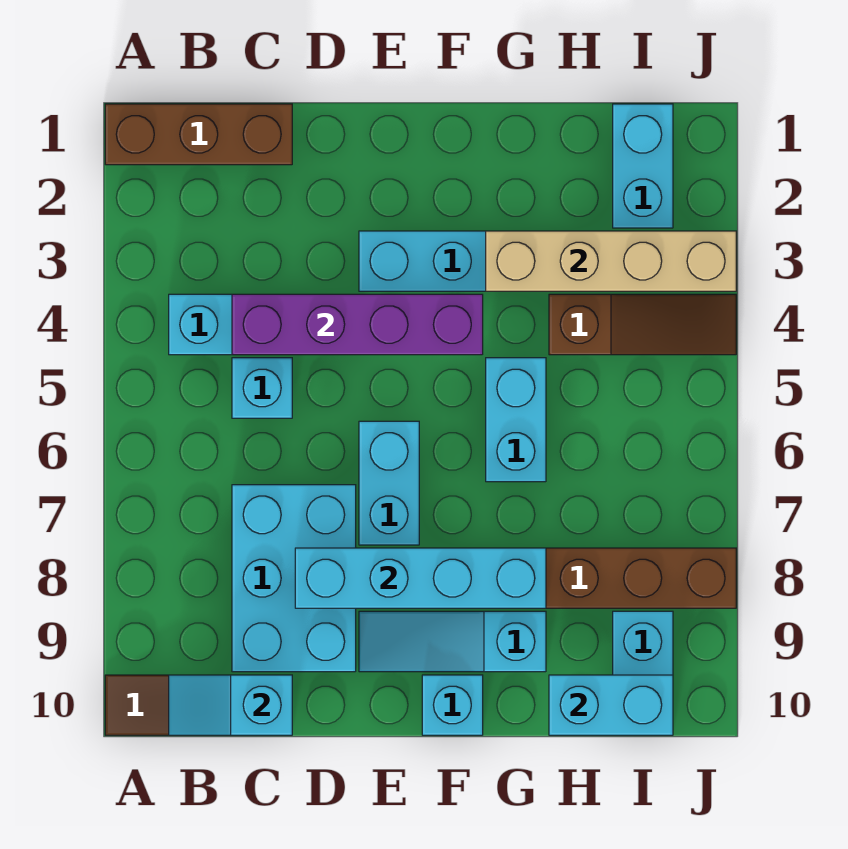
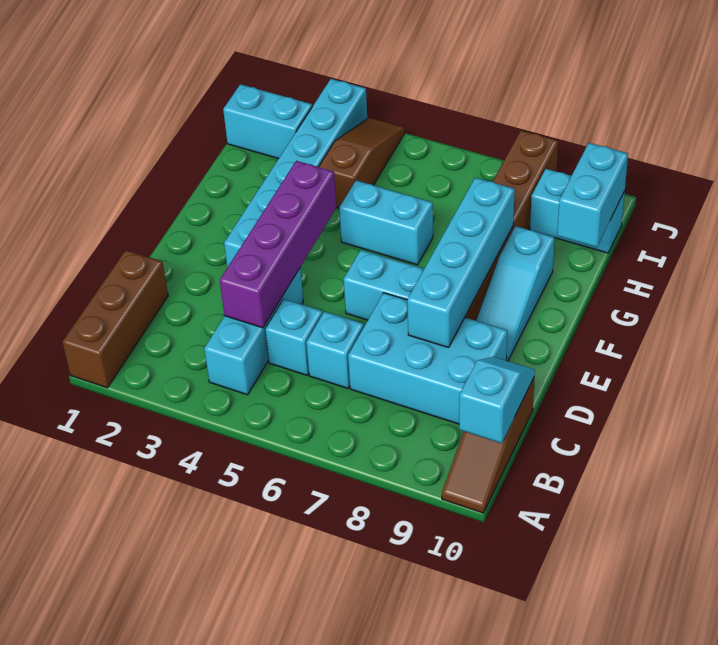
cyan 1x2 slope [169,675,292,735] -> cyan 1x2 slope turned to [459,357,535,443]
cyan 1x1 brick [422,675,483,735] -> cyan 1x1 brick moved to [306,312,364,388]
tan 1x4 brick [486,231,736,291] -> none

